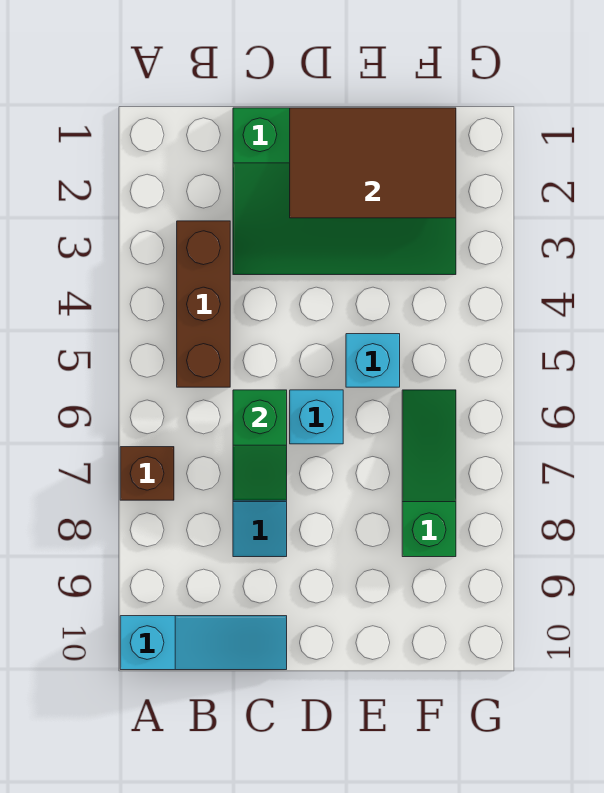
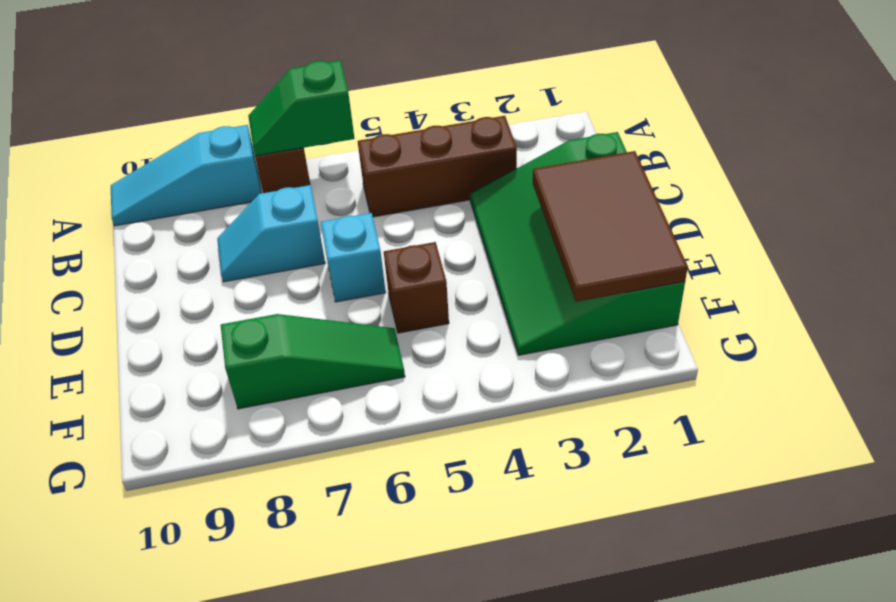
cyan 1x3 slope [120,616,287,670] -> cyan 1x3 slope turned to [111,125,261,226]
green 1x2 slope [233,390,287,500] -> green 1x2 slope moved to [248,60,355,156]
cyan 1x1 brick [346,334,400,387] -> brown 1x1 brick [384,242,449,333]

